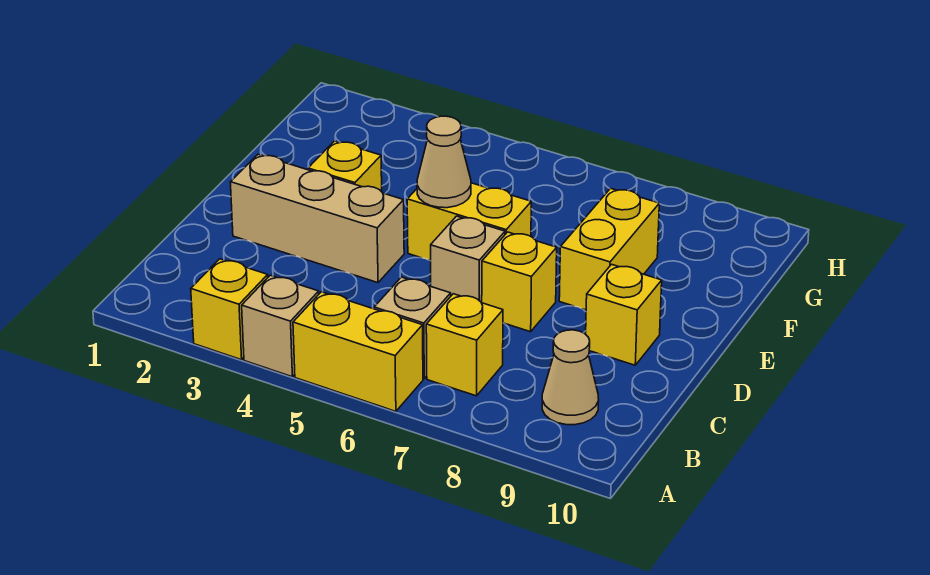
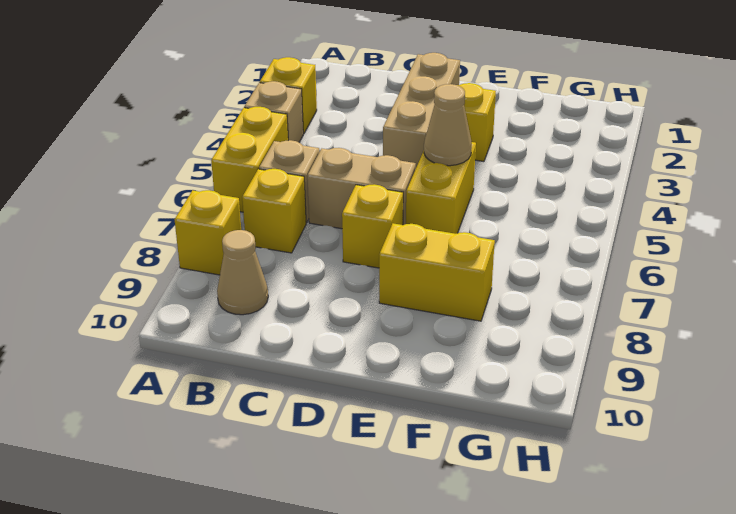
tan 1x1 brick [431,216,505,303] -> tan 1x2 brick [307,148,416,229]
yellow 1x1 brick [586,264,662,365] -> yellow 1x1 brick moved to [175,190,241,275]

